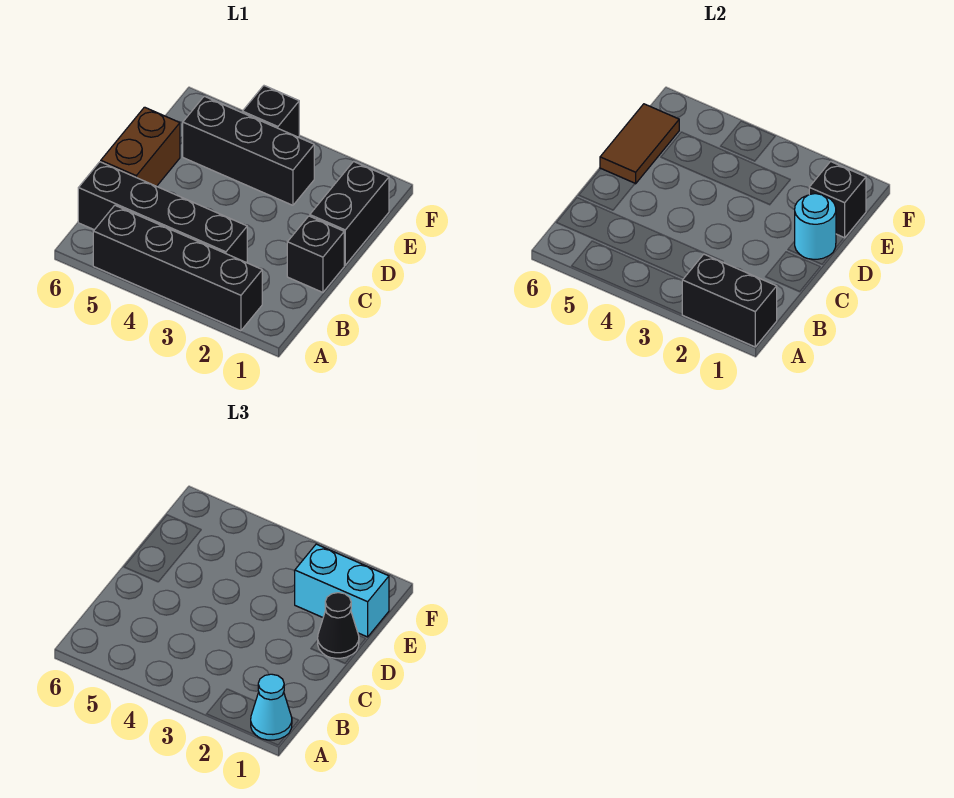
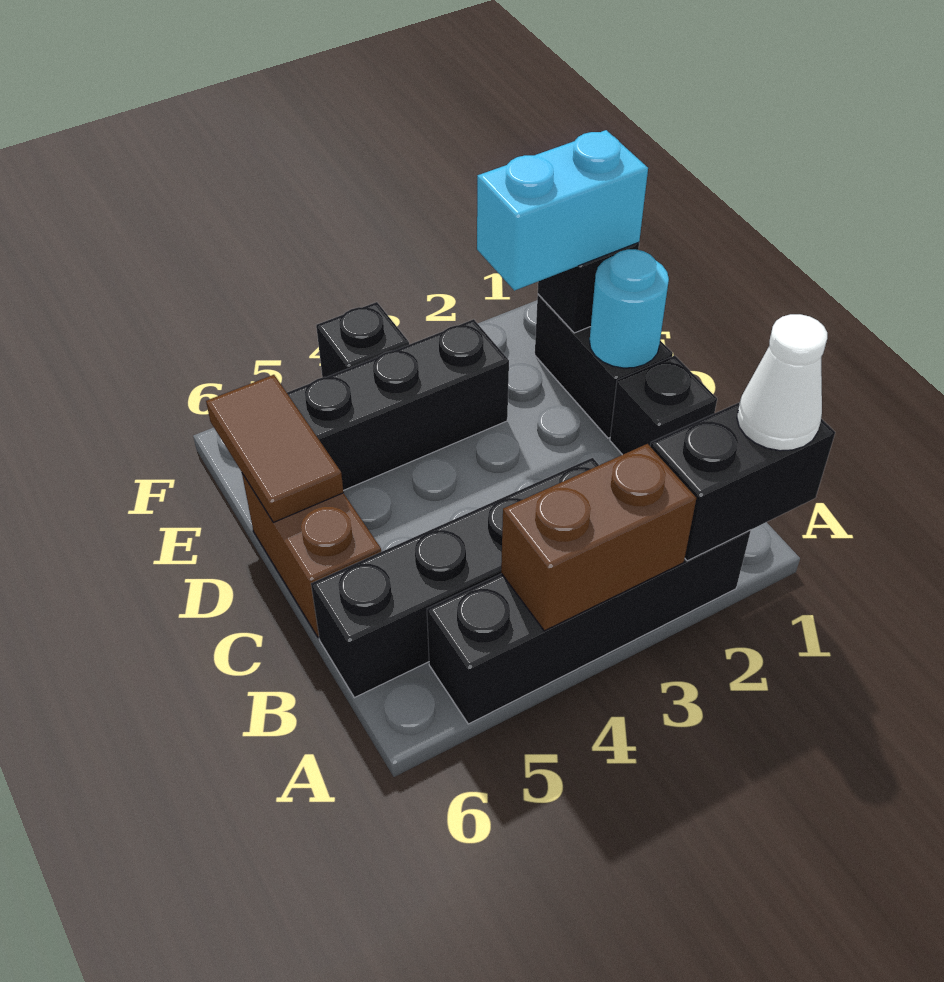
cyan 1x1 cone [251,674,292,740] -> white 1x1 cone [737,314,827,451]
none -> brown 1x2 brick [501,444,696,631]
black 1x1 cone [318,593,359,658] -> none

